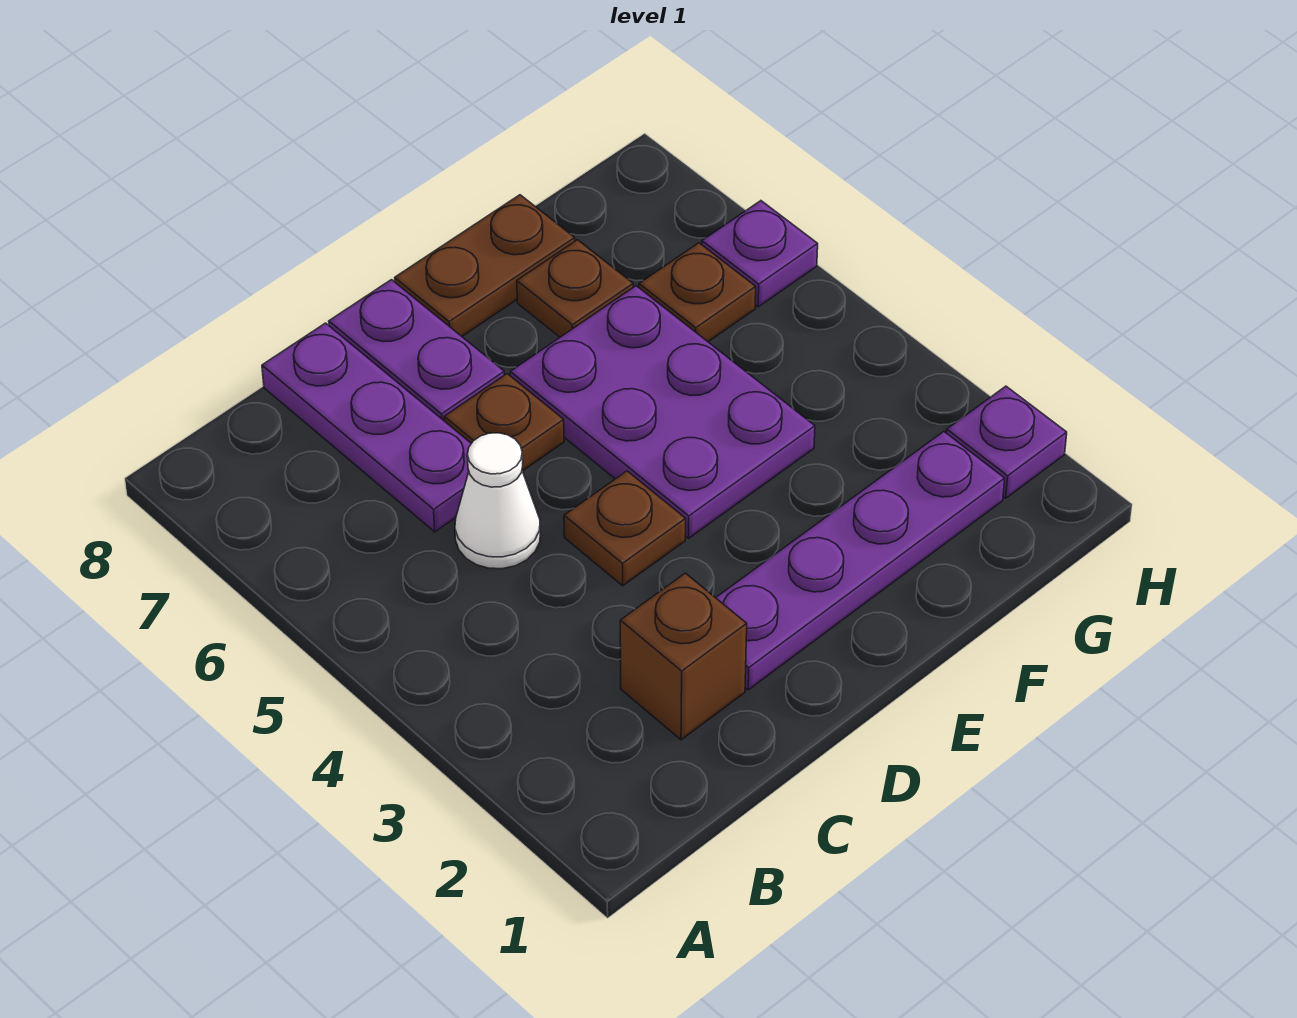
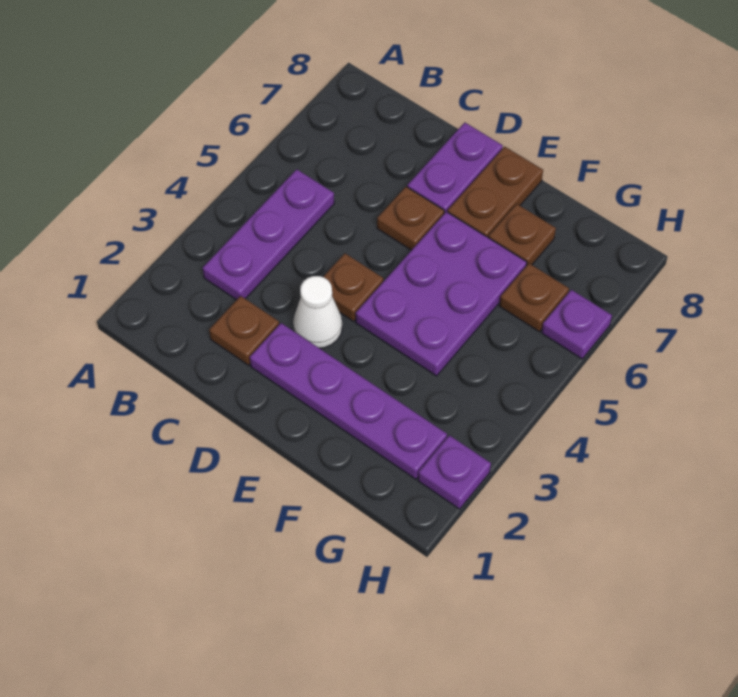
brown 1x1 brick [620,573,747,740] -> brown 1x1 plate [209,296,279,365]
white 1x1 cone [455,433,541,569] -> white 1x1 cone moved to [293,276,342,348]
purple 1x3 plate [262,323,471,532] -> purple 1x3 plate moved to [203,169,334,300]
brown 1x2 plate [395,195,575,336] -> brown 1x2 plate turned to [448,147,543,237]

